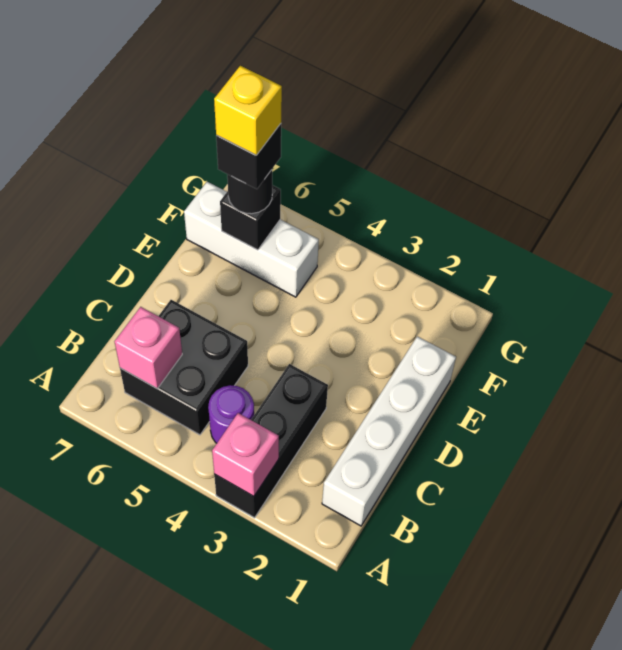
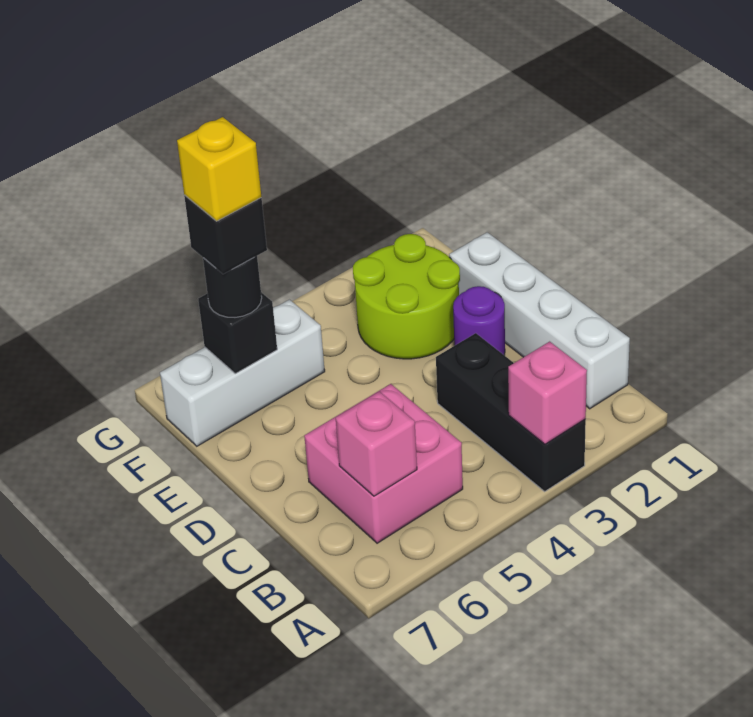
purple 1x1 round brick [208,385,254,443] -> purple 1x1 round brick moved to [453,286,505,355]
black 2x2 brick [120,300,248,435] -> pink 2x2 brick [304,384,463,543]
none -> lime 2x2 round brick [353,234,460,359]

